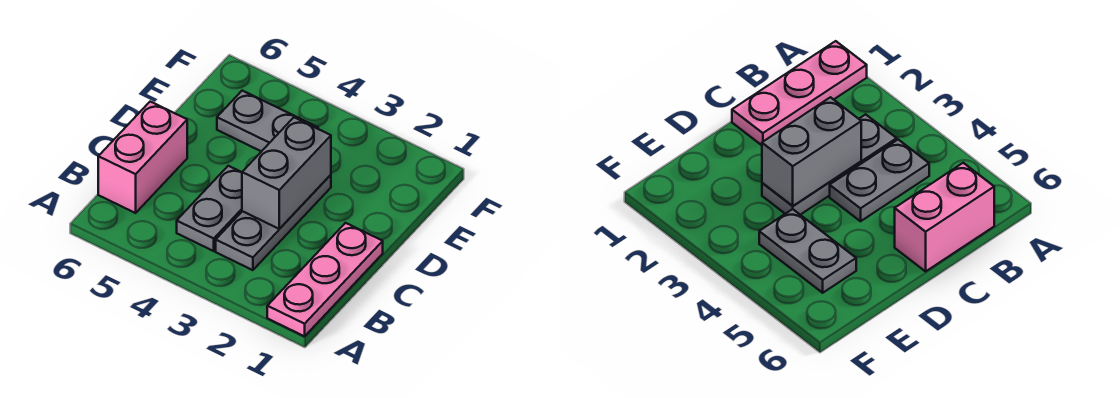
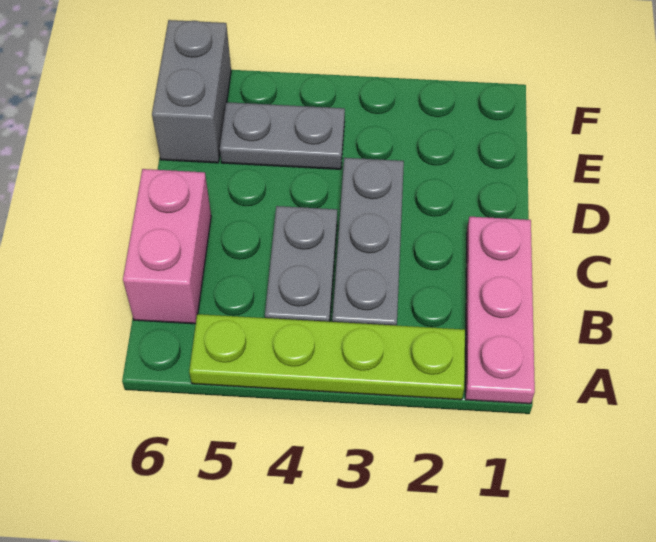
none -> lime 1x4 plate [189,314,465,400]
grey 1x2 brick [242,118,331,229] -> grey 1x2 brick moved to [152,20,231,163]

